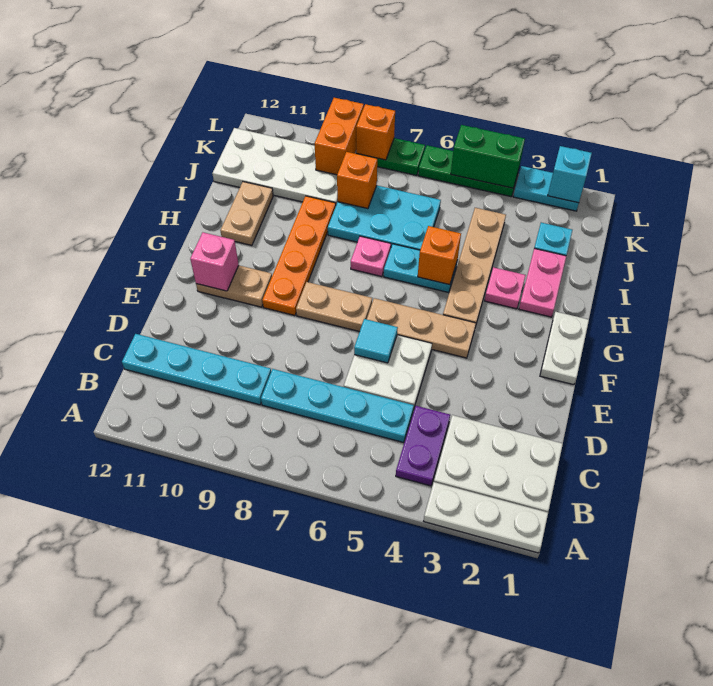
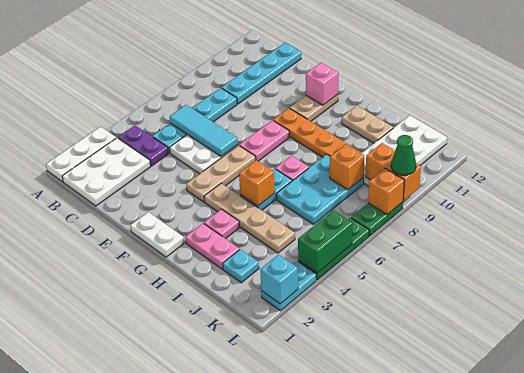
cyan 1x1 tile [354,319,398,363] -> cyan 1x3 tile [170,105,238,156]
tan 1x2 plate [296,282,372,332] -> pink 1x2 plate [239,120,289,161]
none -> green 1x1 cone [391,135,416,175]

